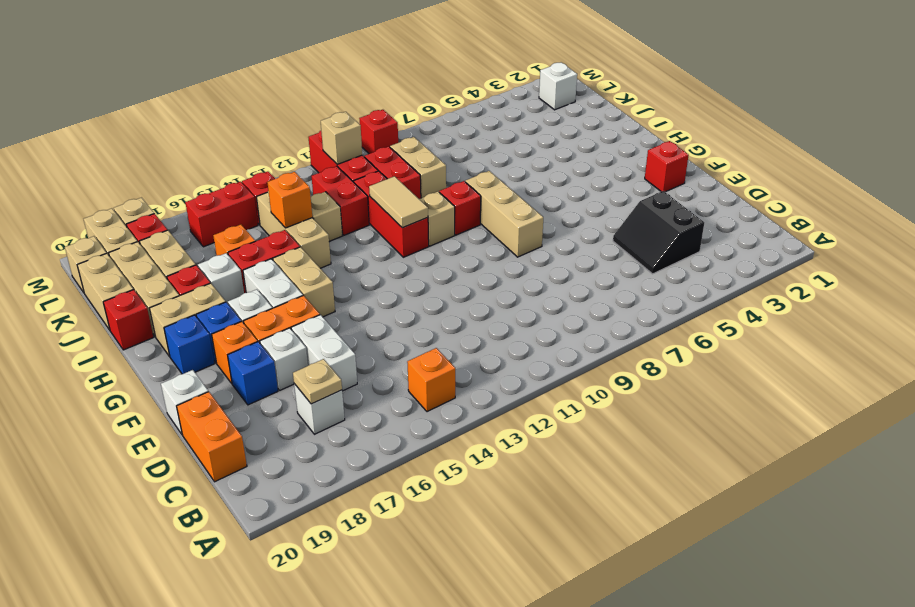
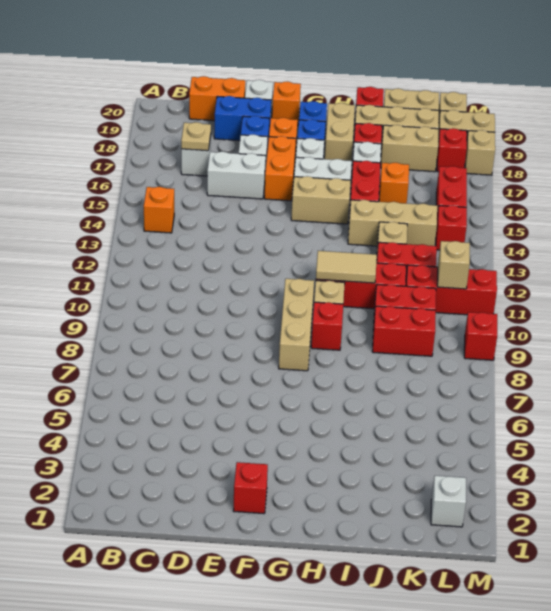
black 2x2 slope [613,191,704,274] -> none
none -> blue 1x2 brick [214,96,271,141]
tan 1x3 brick [465,171,543,257] -> tan 1x3 brick turned to [279,279,314,371]
tan 1x2 brick [390,137,446,198] -> red 1x2 brick [372,306,436,356]
orange 1x1 brick [267,172,312,228] -> orange 1x1 brick moved to [272,81,301,126]

